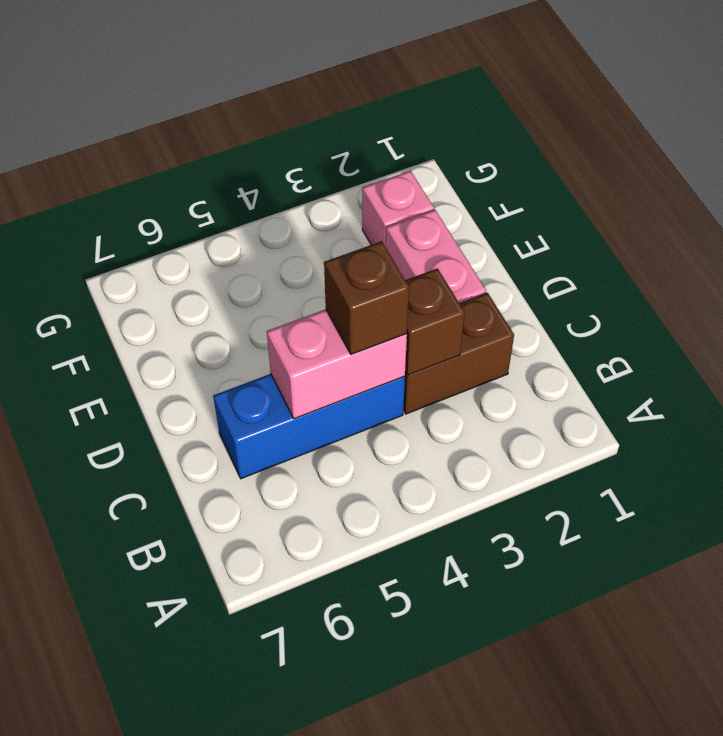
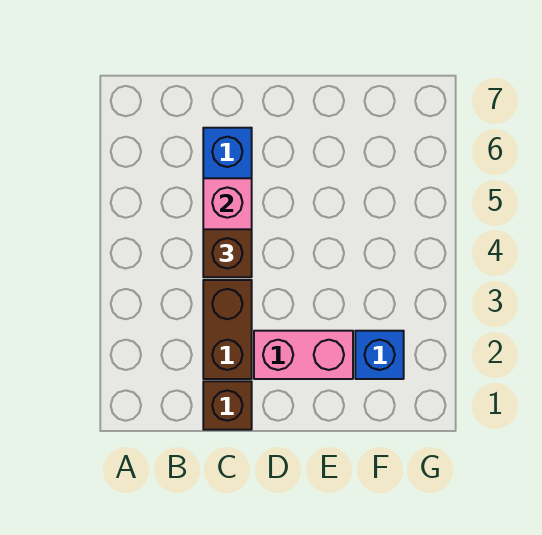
brown 1x1 brick [405,268,465,375] -> brown 1x1 brick moved to [203,381,252,430]
pink 1x1 brick [362,171,434,247] -> blue 1x1 brick [355,331,404,379]

